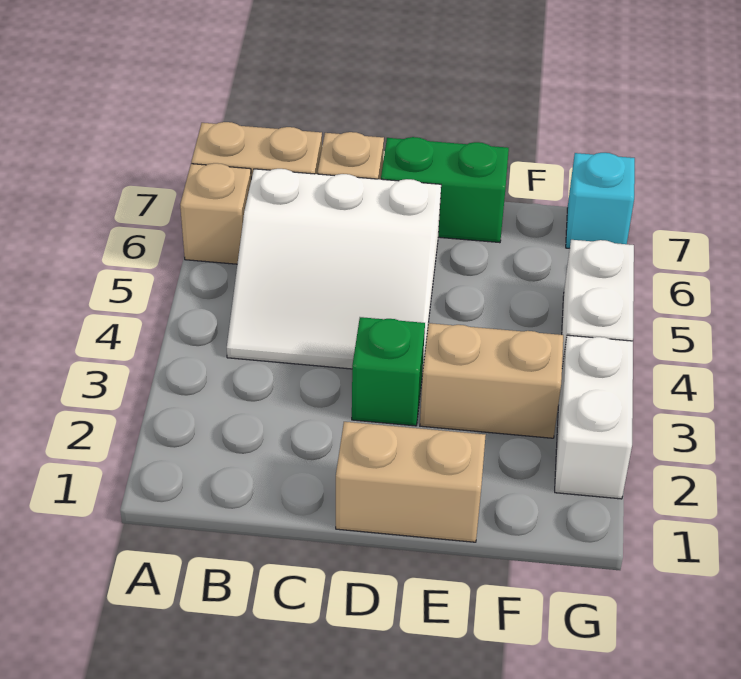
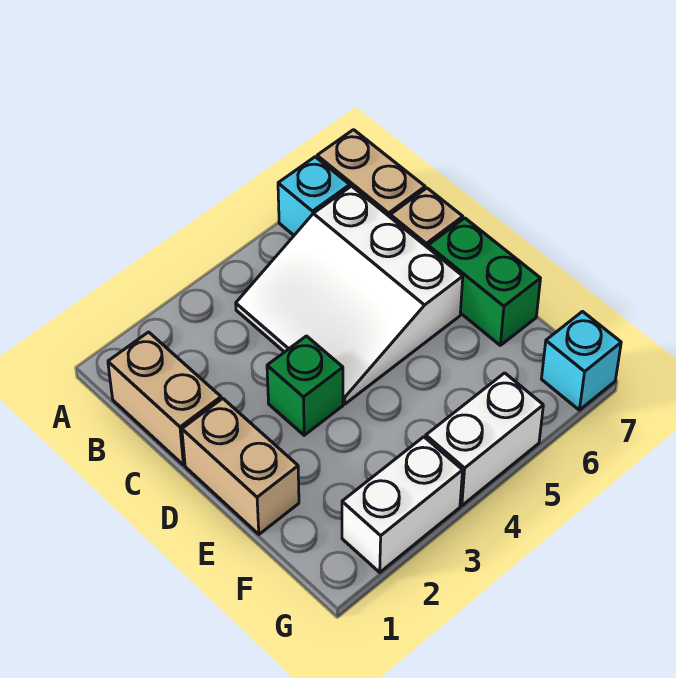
tan 1x1 brick [180,163,251,264] -> cyan 1x1 brick [278,157,350,235]
tan 1x2 brick [420,323,563,438] -> tan 1x2 brick moved to [108,332,221,465]

